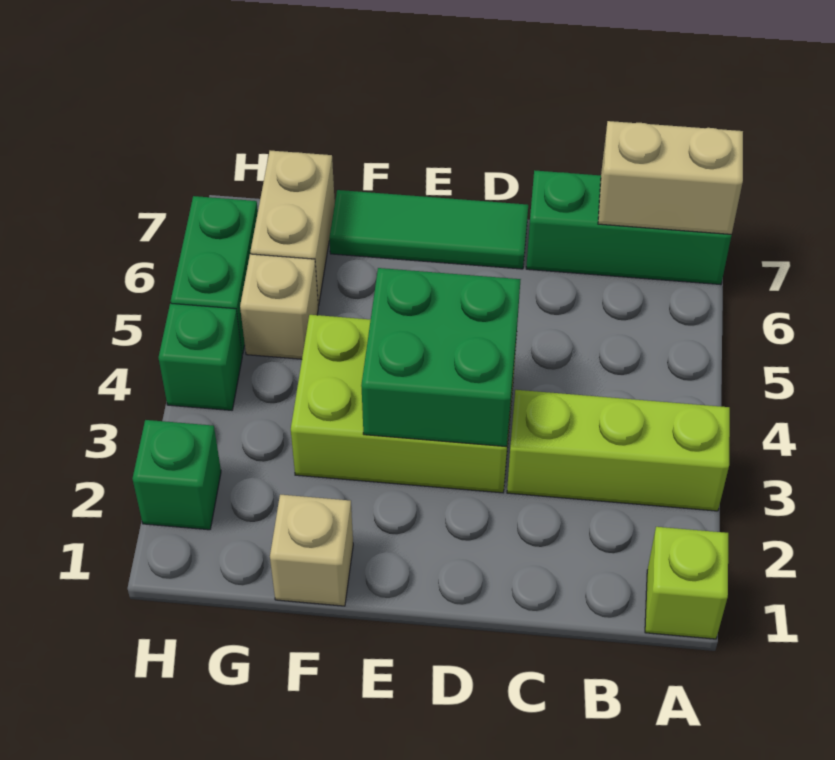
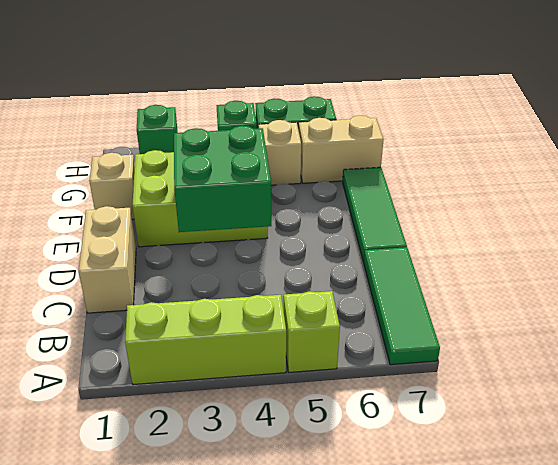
lime 1x1 brick [645,527,728,639] -> lime 1x1 brick moved to [284,291,340,372]
lime 1x3 brick [507,390,730,511] -> lime 1x3 brick turned to [125,295,286,385]
green 1x3 brick [526,170,732,285] -> green 1x3 tile [363,247,440,365]
tan 1x2 brick [598,121,743,234] -> tan 1x2 brick moved to [79,206,136,313]
lime 2x3 brick [291,315,516,493] -> lime 2x3 brick turned to [132,150,268,247]

